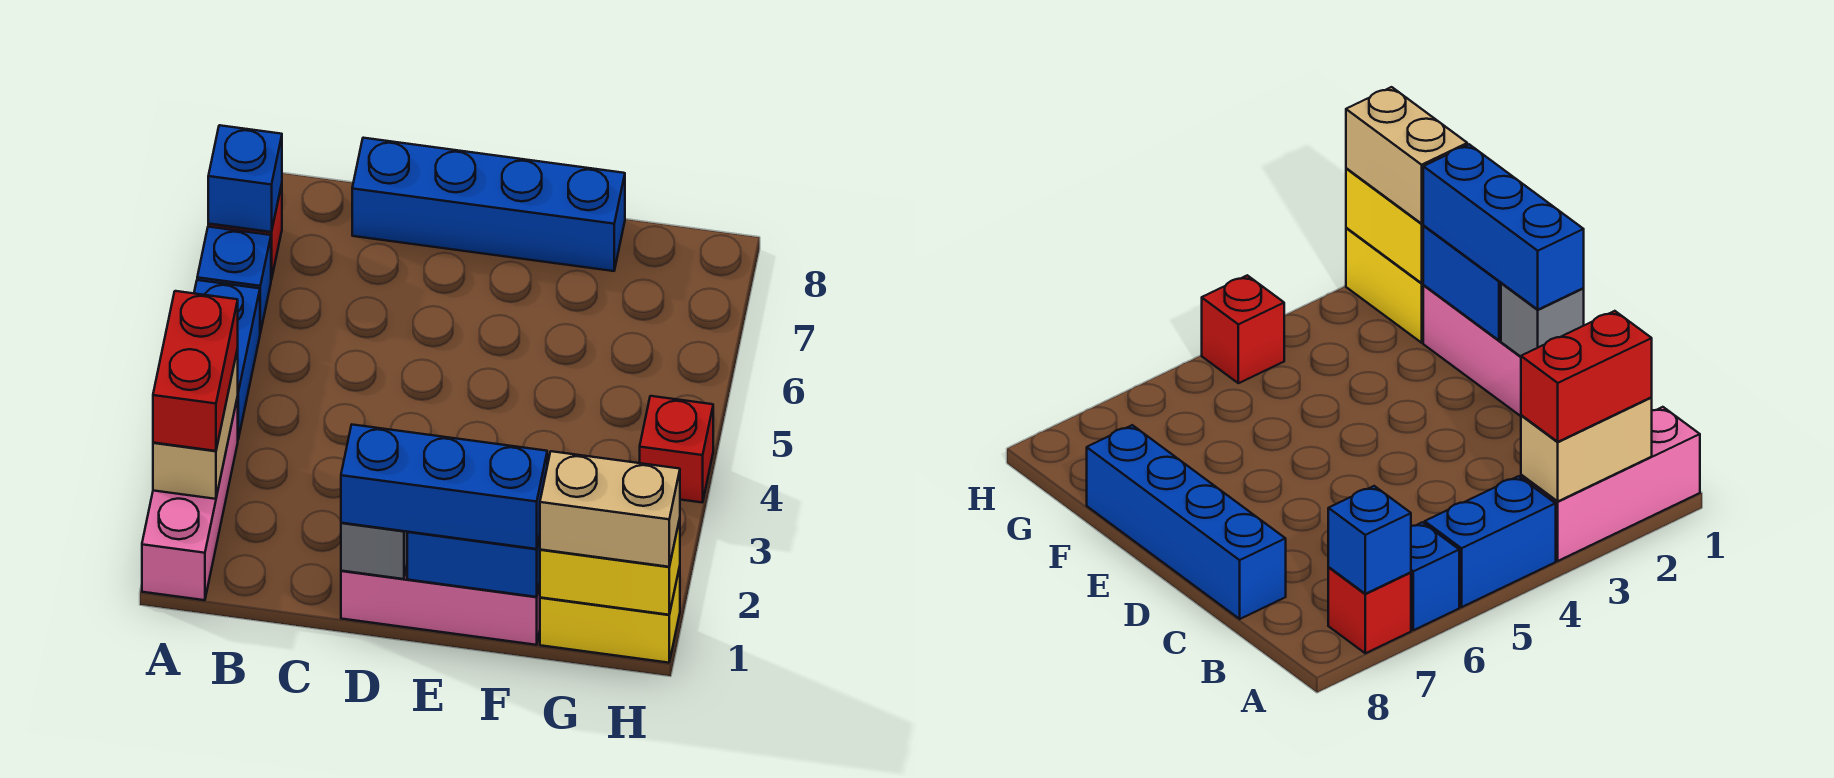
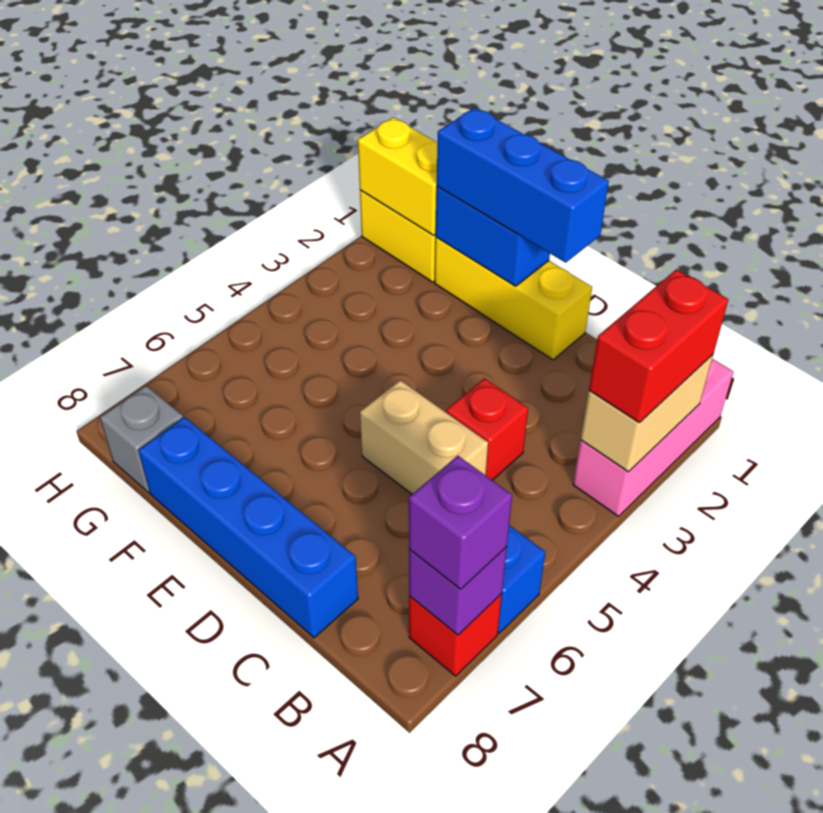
blue 1x2 brick [194,280,260,439] -> none
blue 1x1 brick [208,125,282,232] -> purple 1x1 brick [409,547,507,635]
none -> purple 1x1 brick [409,456,512,589]
pink 1x3 brick [341,567,540,645] -> yellow 1x3 brick [435,237,592,360]
grey 1x1 brick [341,523,407,579] -> grey 1x1 brick moved to [100,386,183,493]
tan 1x2 brick [540,451,680,567] -> tan 1x2 brick moved to [360,380,488,494]
red 1x1 brick [640,396,713,502] -> red 1x1 brick moved to [446,378,528,480]

